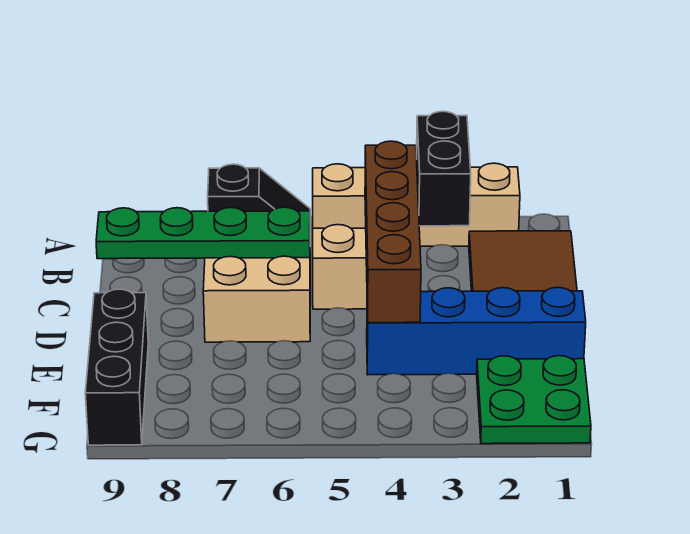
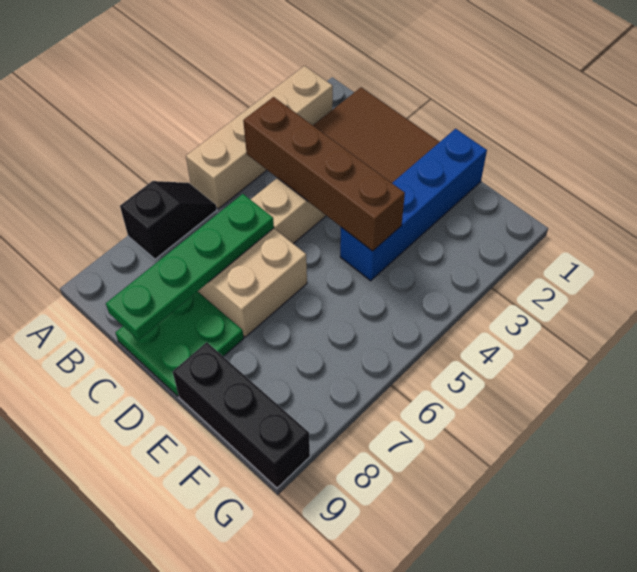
black 1x2 brick [417,111,471,226] -> none
green 2x2 plate [477,356,591,444] -> green 2x2 plate moved to [115,291,244,396]

